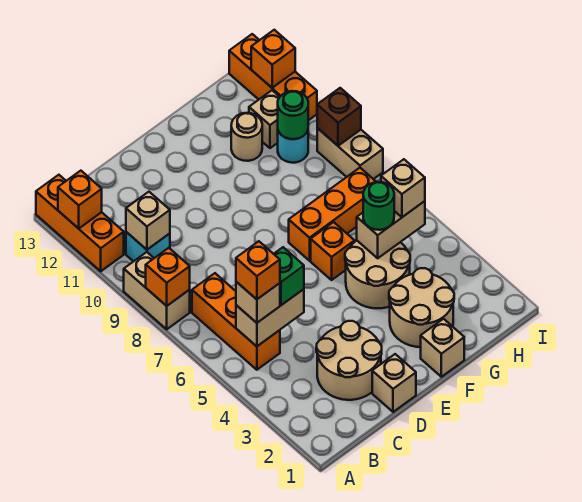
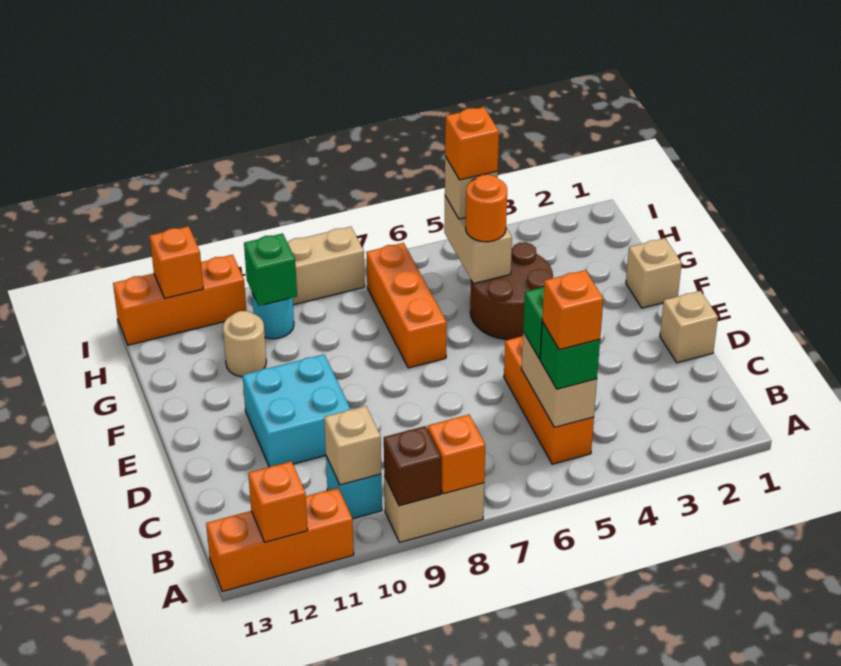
orange 1x3 brick [192,273,280,370] -> orange 1x3 brick turned to [504,336,594,464]
tan 1x1 brick [236,282,280,323] -> green 1x1 brick [540,322,600,389]
tan 2x2 round brick [316,321,382,400] -> none
none -> cyan 2x2 brick [243,354,351,467]
tan 2x2 round brick [389,268,454,347] -> none
tan 2x2 round brick [345,241,410,308] -> brown 2x2 round brick [470,242,553,340]
orange 1x1 brick [311,222,355,280] -> orange 1x1 brick moved to [445,107,499,180]
green 1x1 round brick [363,182,394,230] -> orange 1x1 round brick [466,174,507,242]
green 1x1 round brick [278,91,308,139] -> green 1x1 brick [244,233,297,306]
tan 1x1 brick [249,90,279,148] -> none
brown 1x1 brick [317,88,361,146] -> brown 1x1 brick moved to [384,426,441,506]

